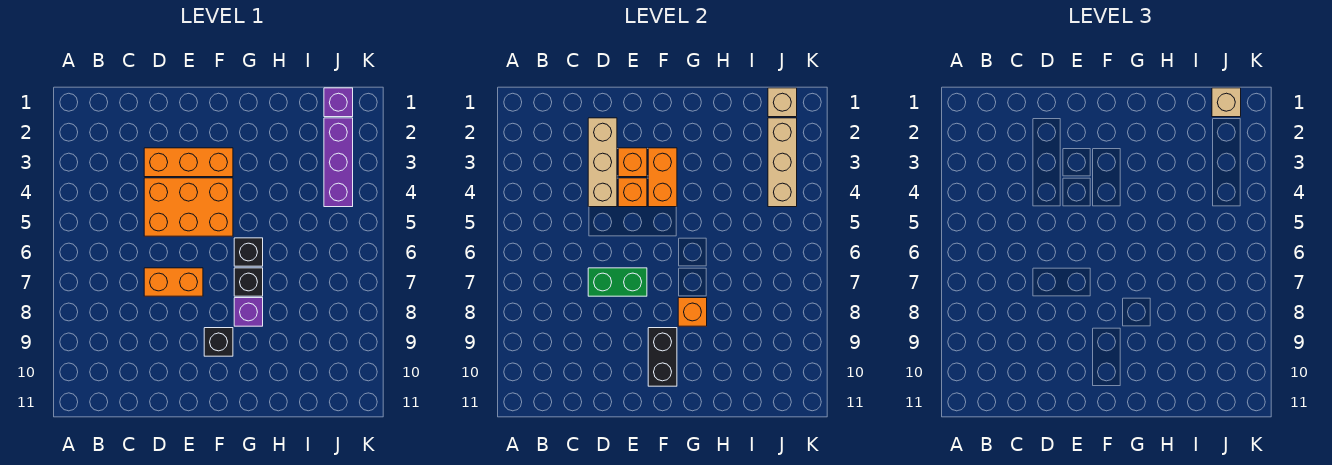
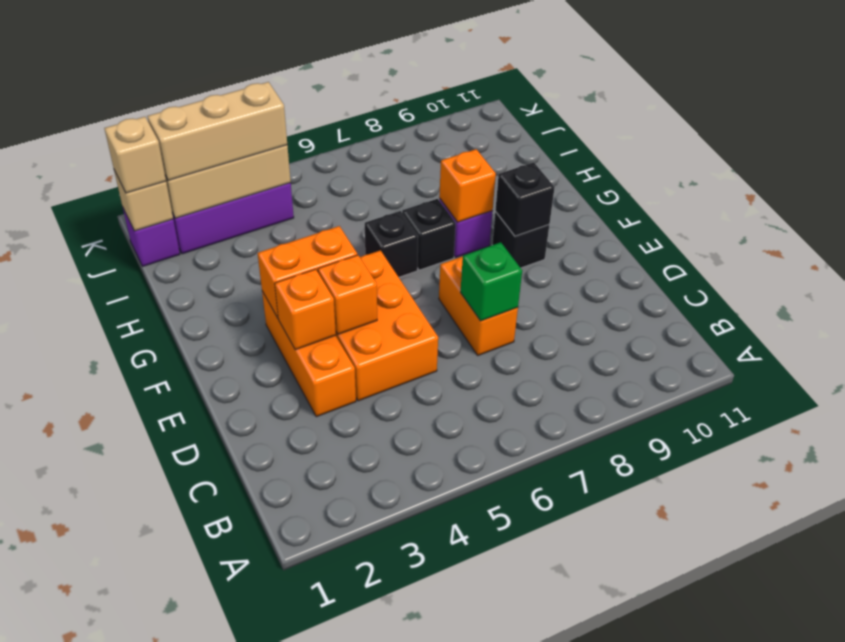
tan 1x3 brick [588,118,617,207] -> tan 1x3 brick moved to [147,82,287,180]
green 1x2 brick [588,268,647,296] -> green 1x1 brick [460,242,522,321]
black 1x2 brick [648,328,677,386] -> black 1x1 brick [495,162,555,236]

